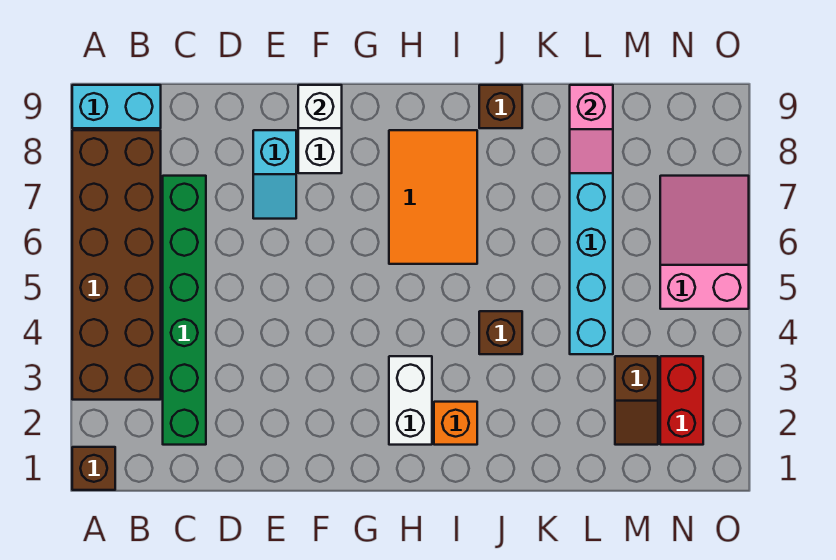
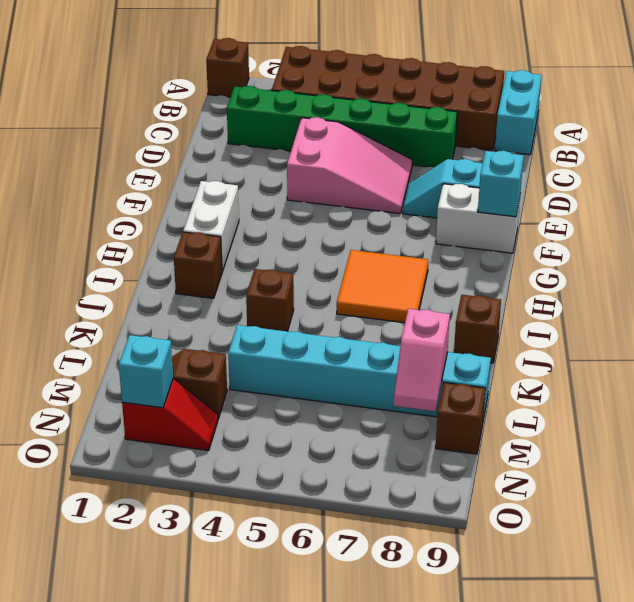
white 1x1 brick [298,85,342,128] -> cyan 1x1 brick [478,151,524,217]
white 1x2 brick [389,356,432,445] -> white 1x2 brick turned to [183,181,239,271]
orange 2x3 tile [389,130,477,264] -> orange 2x2 tile [337,250,428,323]
orange 1x1 brick [434,402,477,445] -> brown 1x1 brick [174,232,222,298]
pink 1x2 slope [570,85,613,173] -> pink 1x2 slope turned to [393,309,450,411]
none -> brown 1x1 brick [436,383,485,454]
red 1x2 brick [660,356,703,445] -> red 1x2 slope [122,379,218,451]
none -> cyan 1x1 brick [119,335,173,408]
pink 2x3 slope [660,176,749,309] -> pink 2x3 slope moved to [287,117,412,214]

